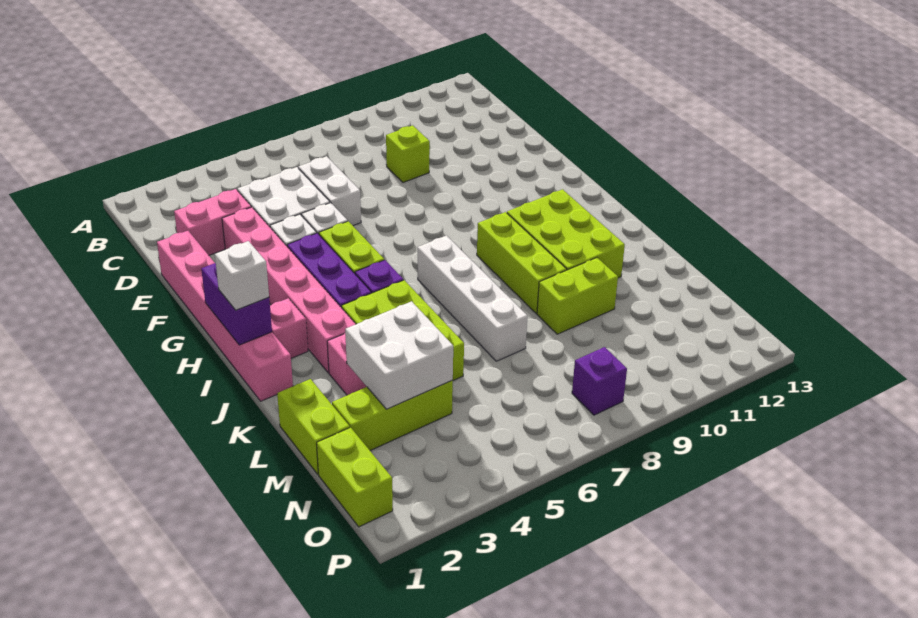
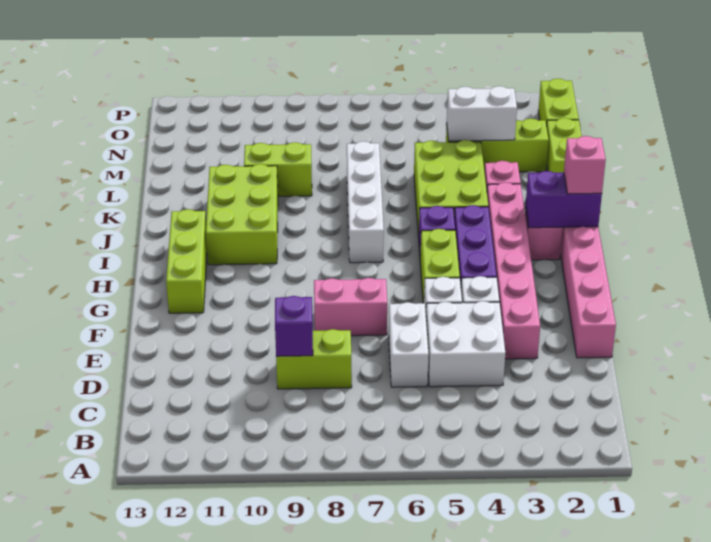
pink 1x2 brick [174,189,251,255] -> pink 1x2 brick moved to [314,278,387,336]
lime 1x1 brick [386,125,430,182] -> lime 1x2 brick [276,329,352,389]
purple 1x2 brick [201,263,272,345] -> purple 1x2 brick turned to [526,171,602,228]
white 1x1 brick [215,241,269,310] -> pink 1x1 brick [564,136,606,194]
lime 1x3 brick [477,212,567,313] -> lime 1x3 brick moved to [166,209,207,313]
white 2x2 brick [345,301,453,409] -> white 1x2 brick [447,86,517,141]
purple 1x1 brick [572,347,627,415] -> purple 1x1 brick moved to [275,296,313,356]

